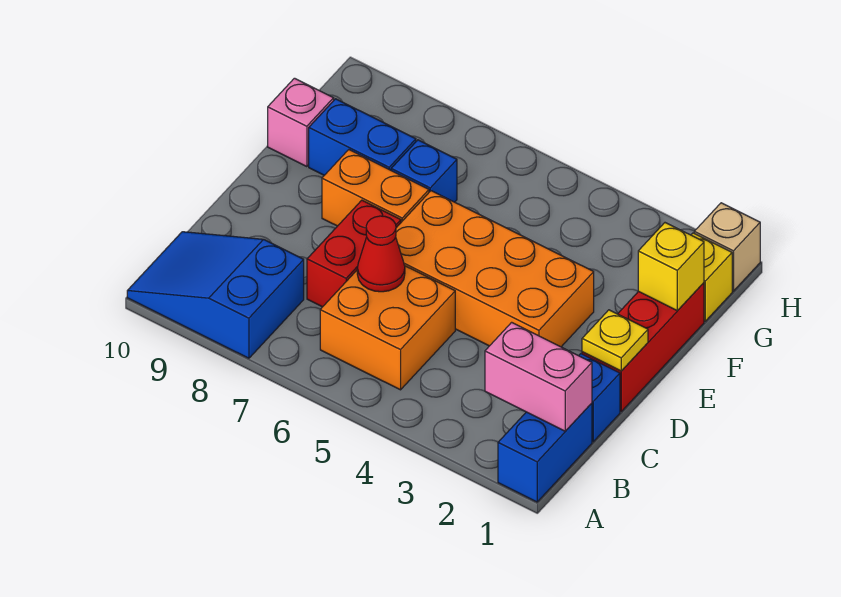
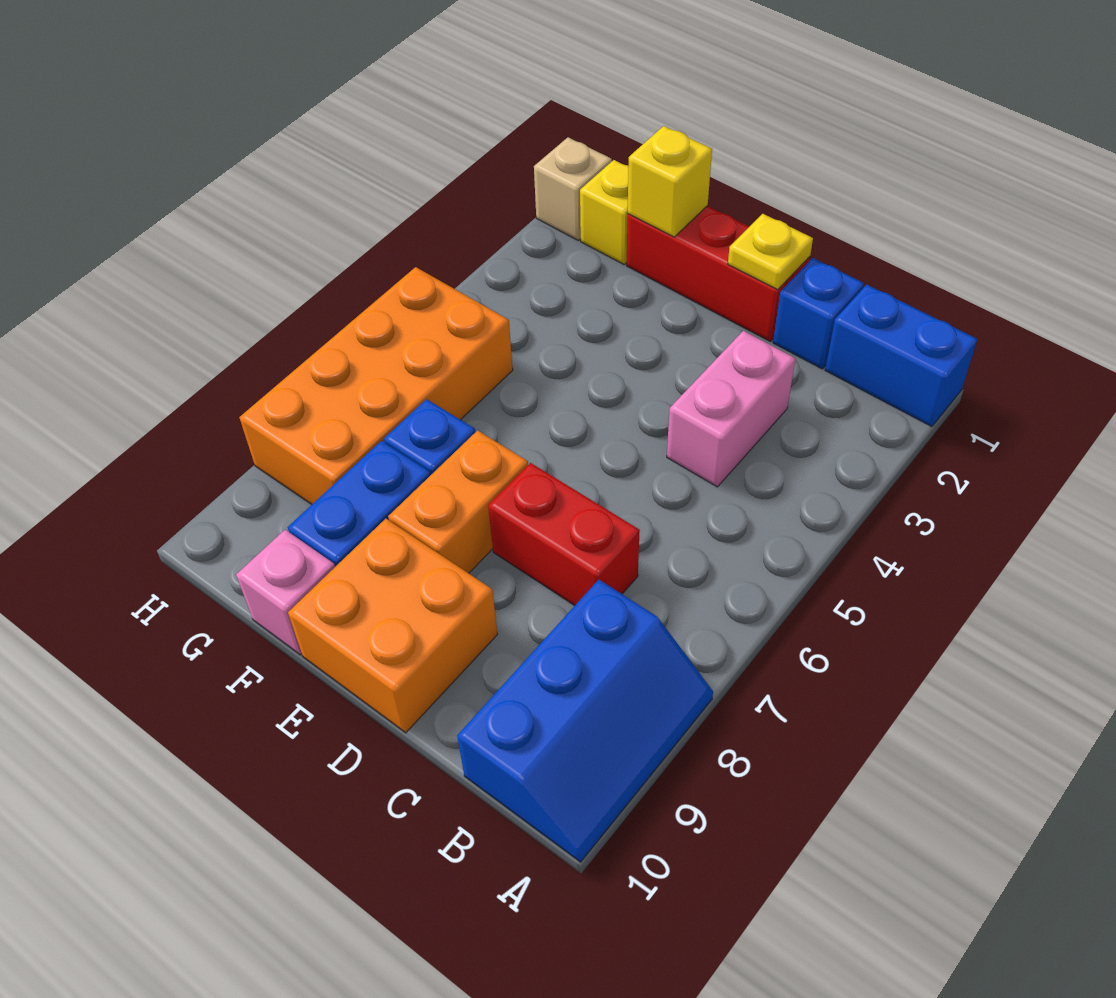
blue 2x3 slope [127,232,304,358] -> blue 2x3 slope turned to [457,580,713,862]
pink 1x2 brick [485,322,592,431] -> pink 1x2 brick moved to [667,331,795,487]
orange 2x2 brick [320,266,455,390] -> orange 2x2 brick moved to [288,519,498,733]
red 1x1 cone [357,216,405,292] -> none
orange 2x4 brick [396,191,594,347] -> orange 2x4 brick moved to [239,267,513,504]

